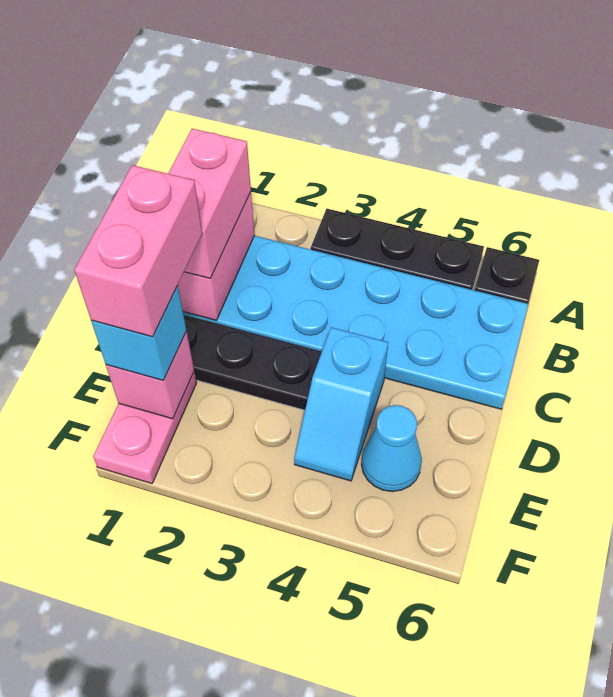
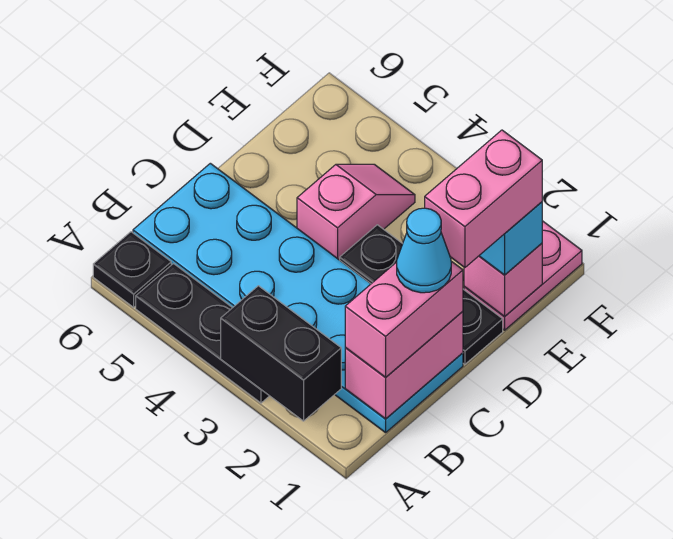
none -> black 1x2 brick [221,286,341,421]
cyan 1x2 slope [294,327,388,481] -> pink 1x2 slope [297,164,415,260]
cyan 1x1 cone [361,405,422,492] -> cyan 1x1 cone moved to [397,208,451,293]

